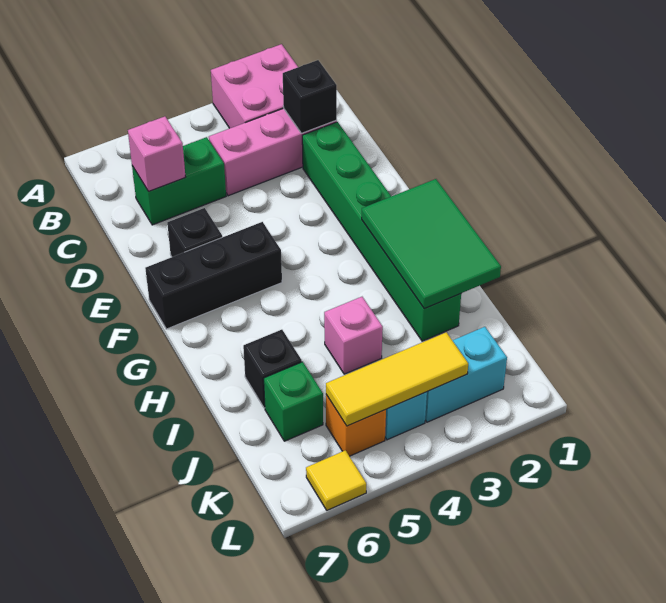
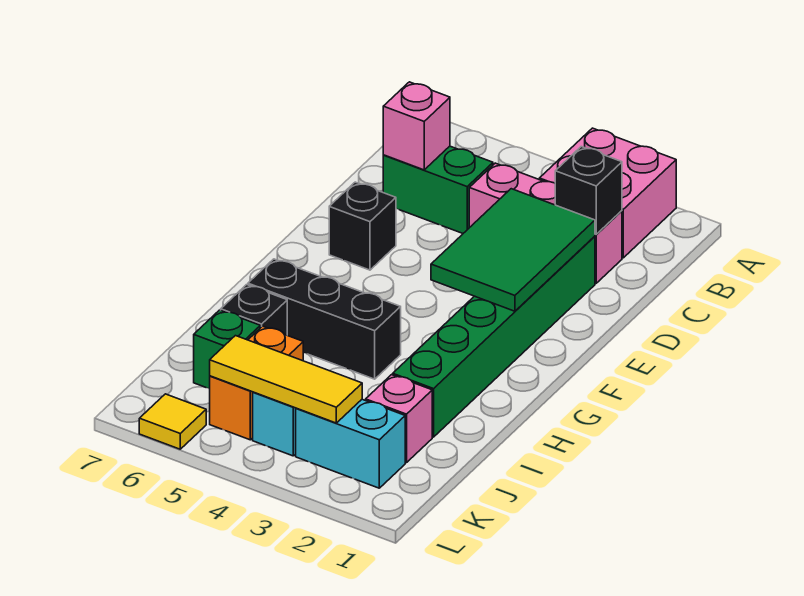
black 1x3 brick [145,222,282,329] -> black 1x3 brick moved to [248,259,401,379]
green 2x3 tile [362,179,501,309] -> green 2x3 tile moved to [431,189,595,311]
pink 1x1 brick [324,297,383,374] -> pink 1x1 brick moved to [366,375,432,463]
orange 1x1 brick [326,395,386,456] -> orange 1x2 brick [210,326,303,440]

